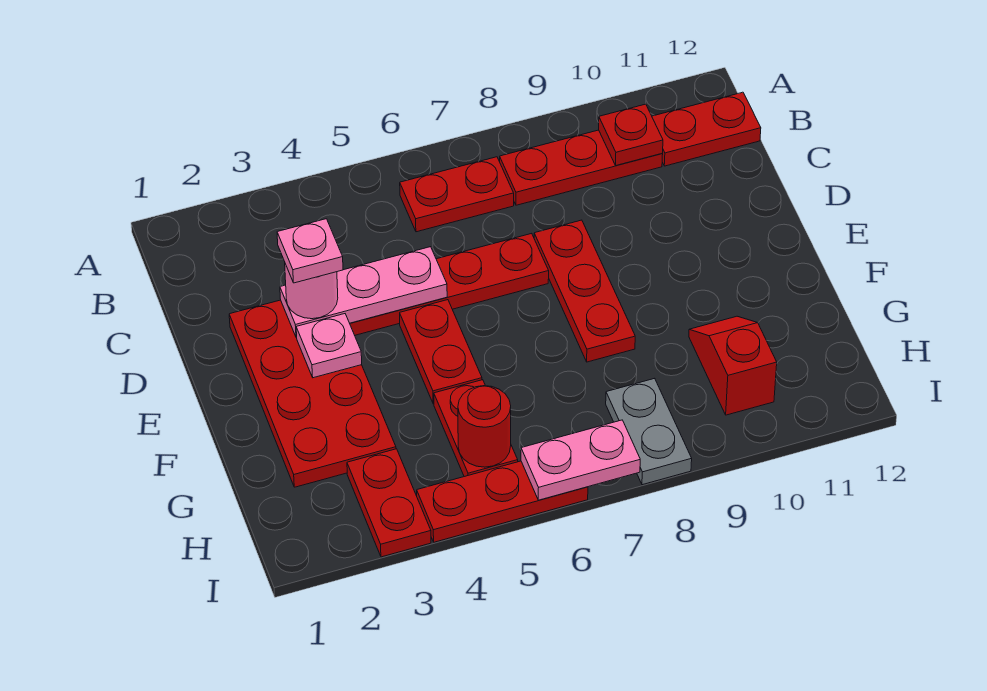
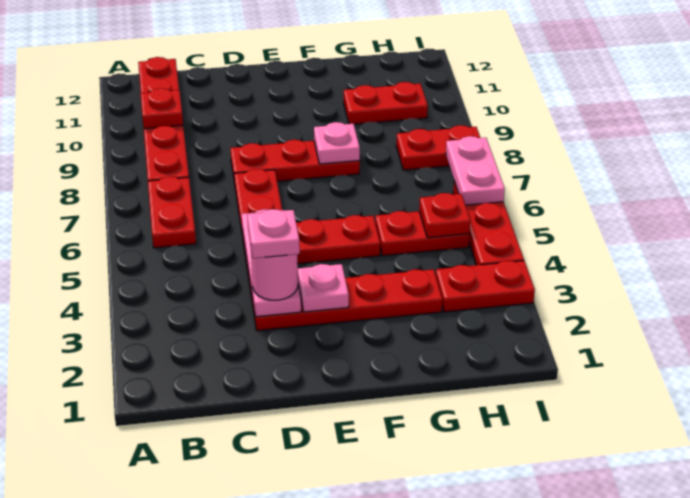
red 2x4 plate [229,300,396,487] -> red 1x4 plate [251,269,442,331]
none -> pink 1x1 plate [314,122,360,164]
red 1x2 slope [689,316,777,415] -> red 1x2 plate [344,82,428,124]
red 1x1 round brick [458,386,511,467] -> red 1x1 plate [419,193,470,238]
grey 1x2 plate [606,378,692,485] -> red 1x2 plate [396,125,480,170]

